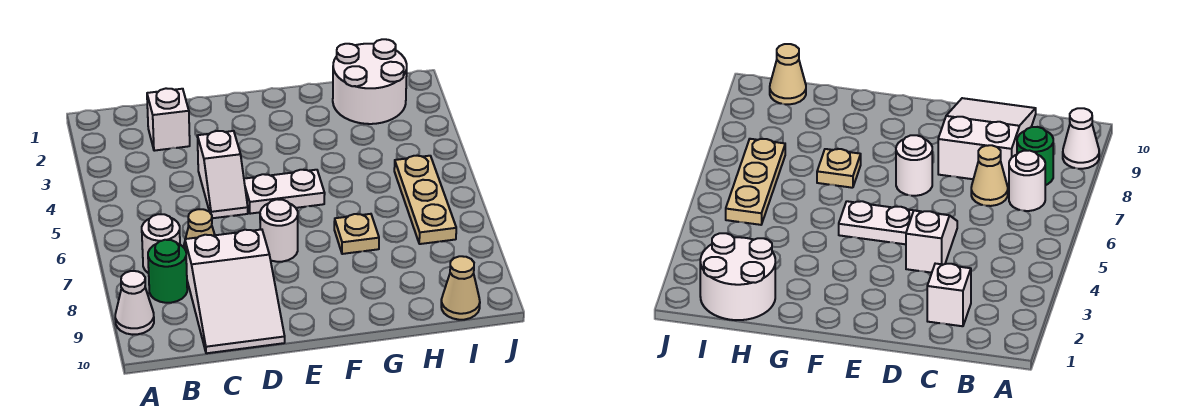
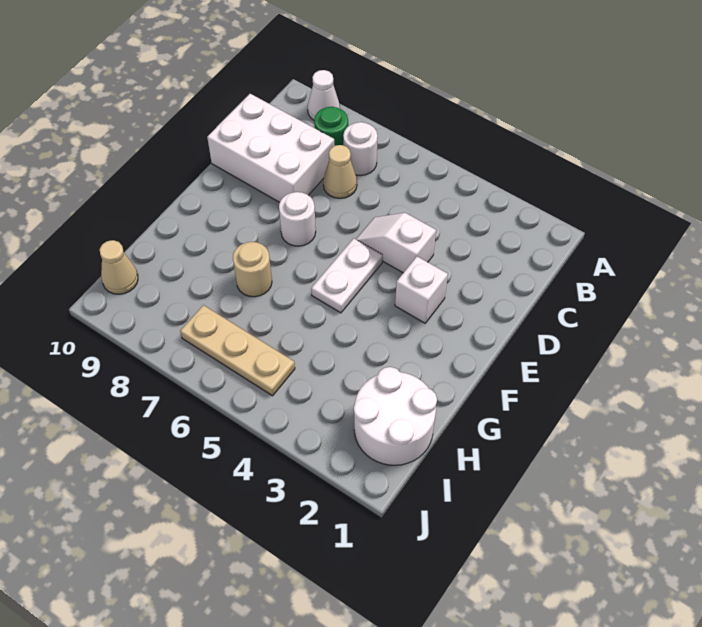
white 1x1 brick [147,88,190,151] -> white 1x1 brick moved to [395,257,448,323]
white 2x3 slope [185,229,285,353] -> white 2x3 brick [207,94,334,202]
tan 1x1 plate [334,214,379,254] -> tan 1x1 round brick [233,242,272,297]

